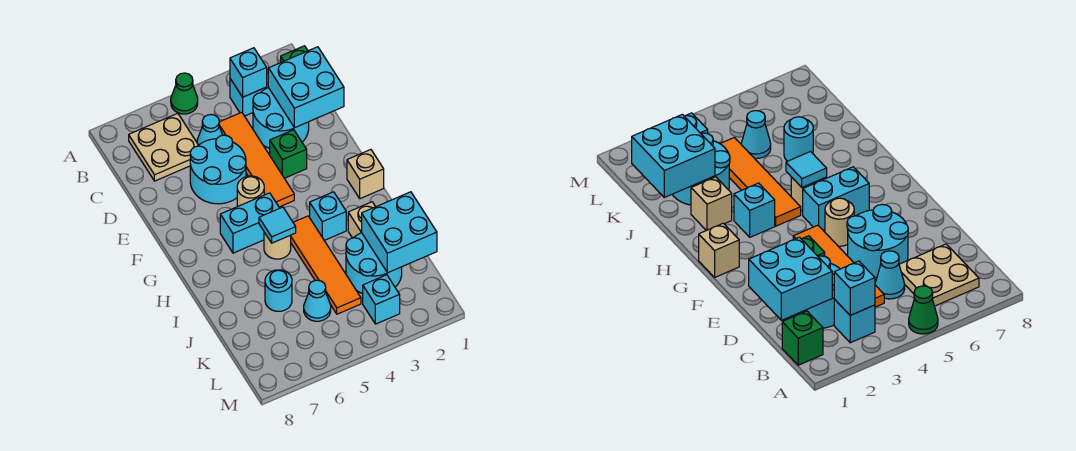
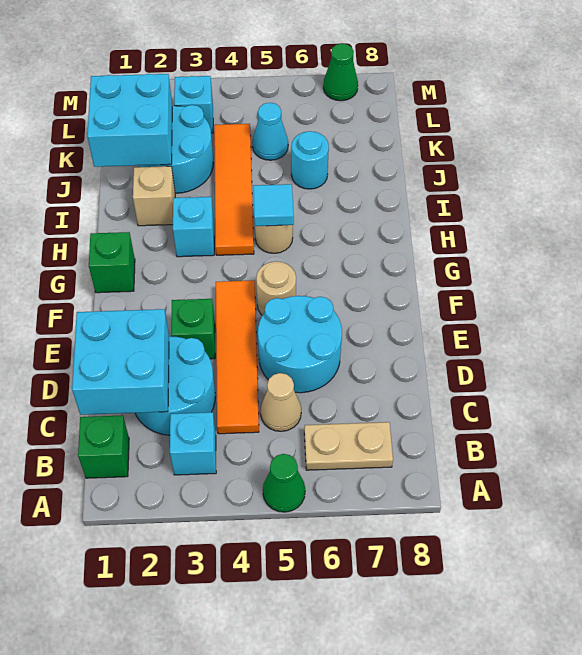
cyan 1x1 brick [230,48,267,97] -> none
tan 2x2 plate [129,113,198,181] -> tan 1x2 plate [304,422,393,470]
cyan 1x1 cone [197,115,223,145] -> tan 1x1 cone [260,373,301,431]
tan 1x1 brick [347,150,384,199] -> green 1x1 brick [89,232,135,293]
cyan 1x2 brick [220,193,279,253] -> none
none -> green 1x1 cone [323,43,358,101]

